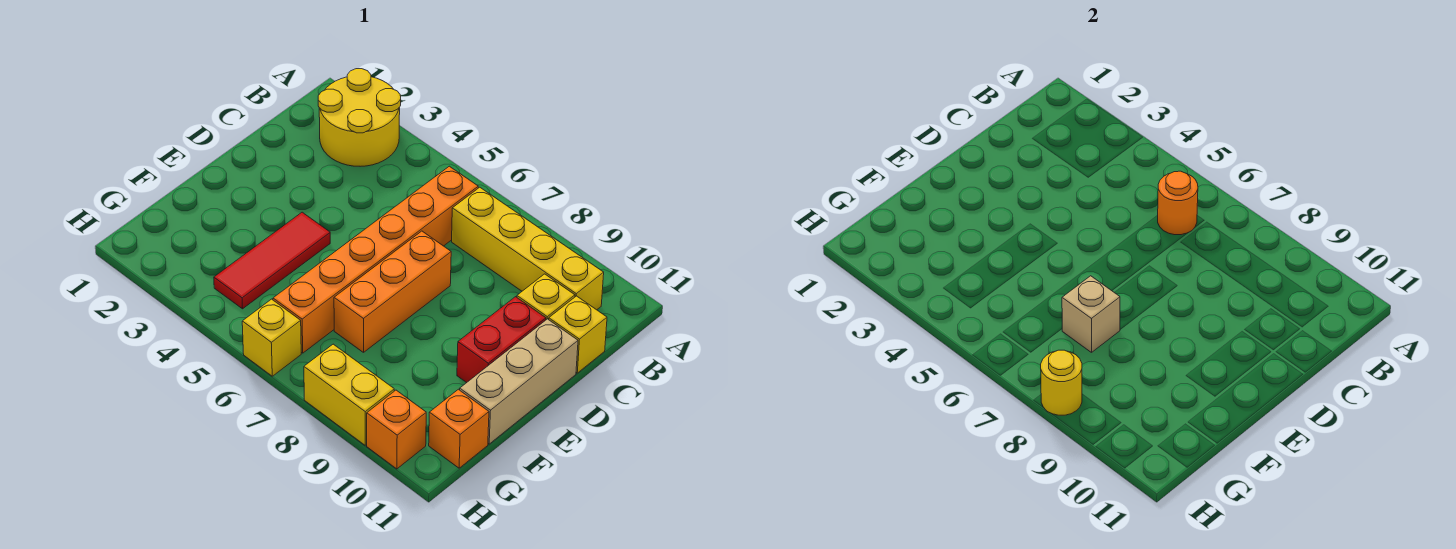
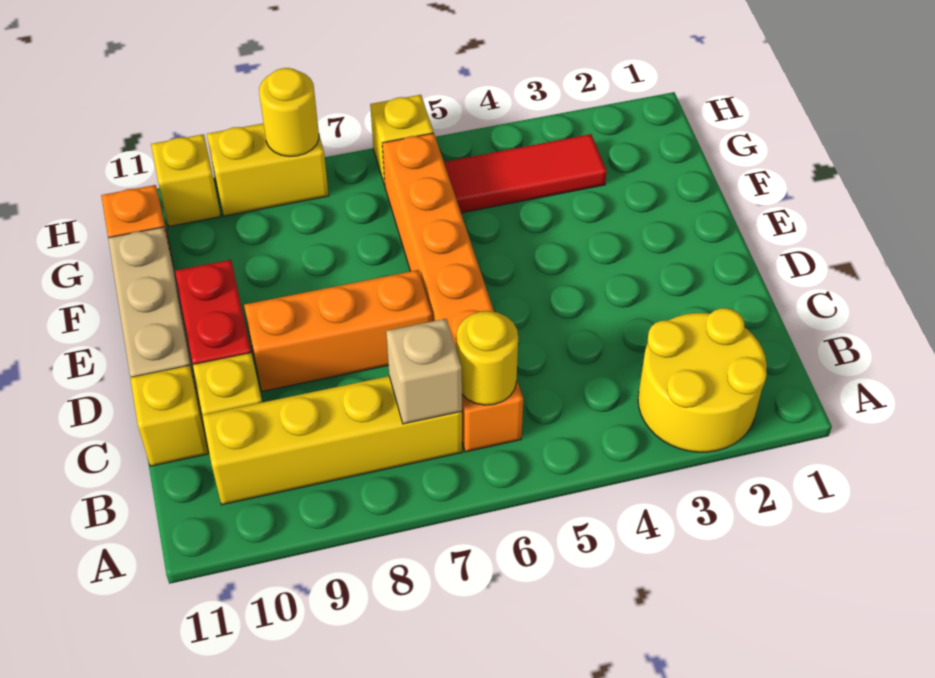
orange 1x1 round brick [1158,171,1198,235] -> yellow 1x1 round brick [456,311,518,405]
orange 1x3 brick [334,231,451,352] -> orange 1x3 brick turned to [244,270,432,391]
red 1x3 tile [214,212,330,309] -> red 1x3 tile turned to [444,134,607,213]
tan 1x1 brick [1062,276,1120,352] -> tan 1x1 brick moved to [386,319,462,424]
orange 1x1 brick [367,390,426,469] -> yellow 1x1 brick [151,134,221,226]

